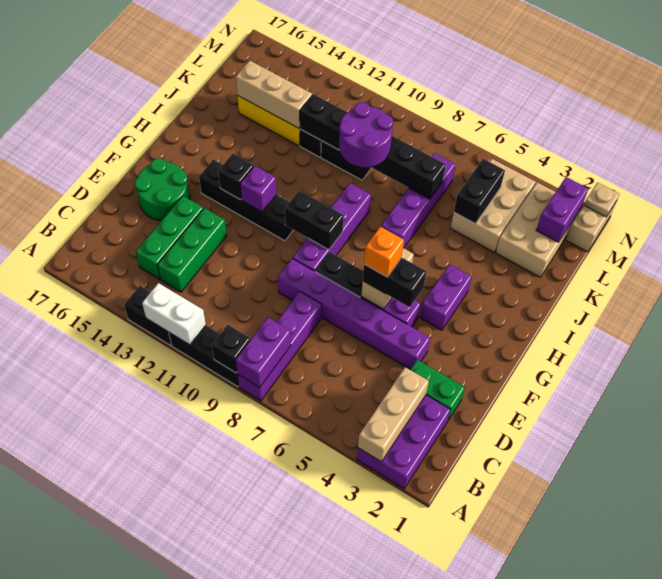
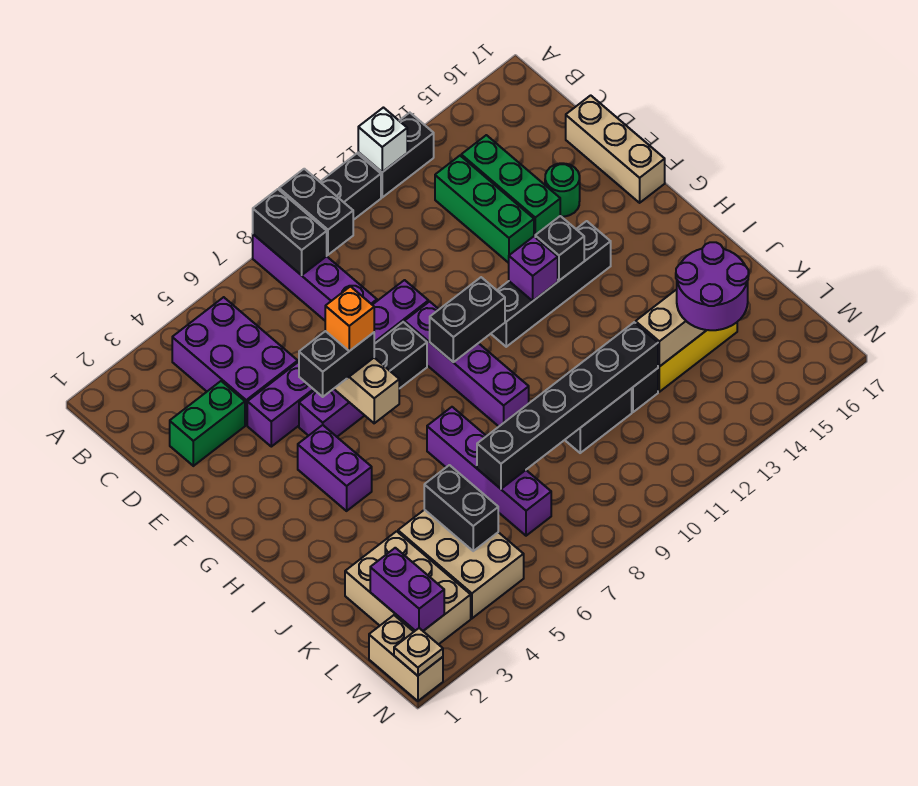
purple 2x3 brick [357,395,451,489] -> purple 2x3 brick moved to [172,297,298,425]
tan 1x3 brick [358,367,429,462] -> tan 1x3 brick moved to [566,95,665,203]
purple 1x2 brick [236,318,291,387] -> black 1x2 brick [253,189,327,275]
black 1x1 brick [212,325,250,373] -> black 1x2 brick [279,169,353,255]
white 1x2 brick [142,283,206,345] -> white 1x1 brick [358,108,407,172]
green 2x2 round brick [135,158,190,221] -> green 1x1 round brick [545,163,580,217]
purple 2x2 round brick [339,102,393,167] -> purple 2x2 round brick moved to [676,242,749,330]

